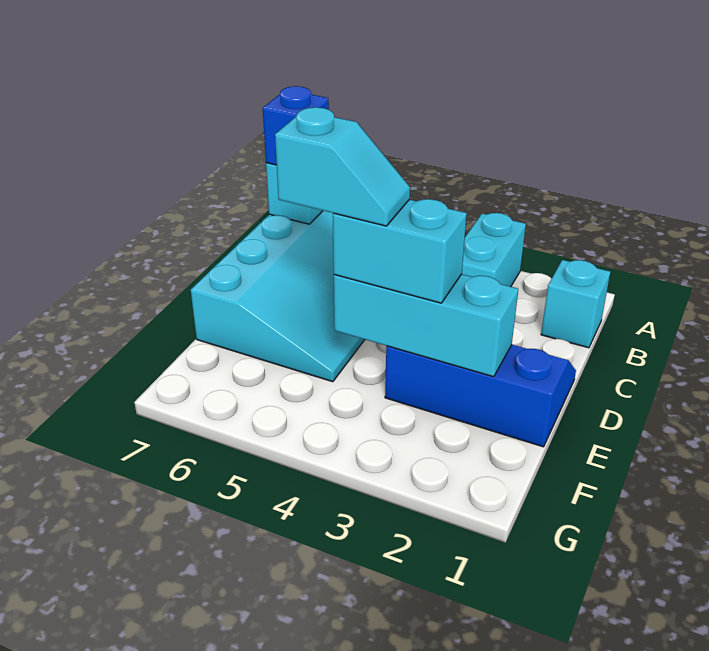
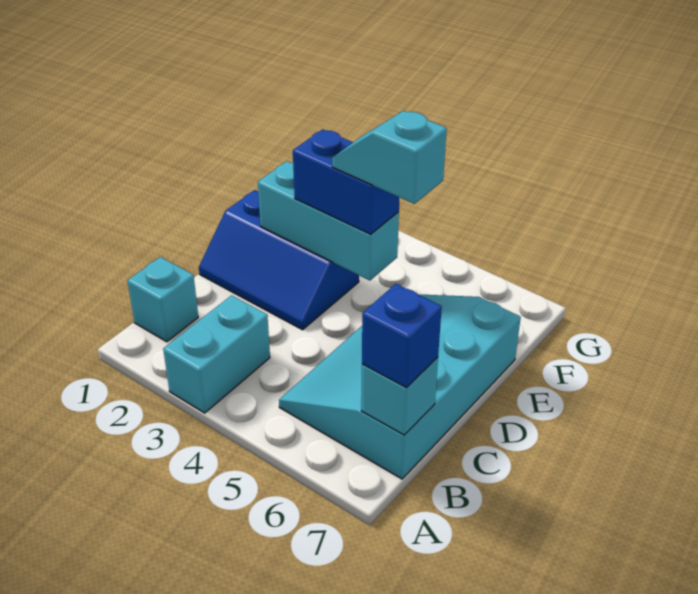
cyan 1x2 brick [333,199,467,303] -> blue 1x2 brick [293,129,399,234]

